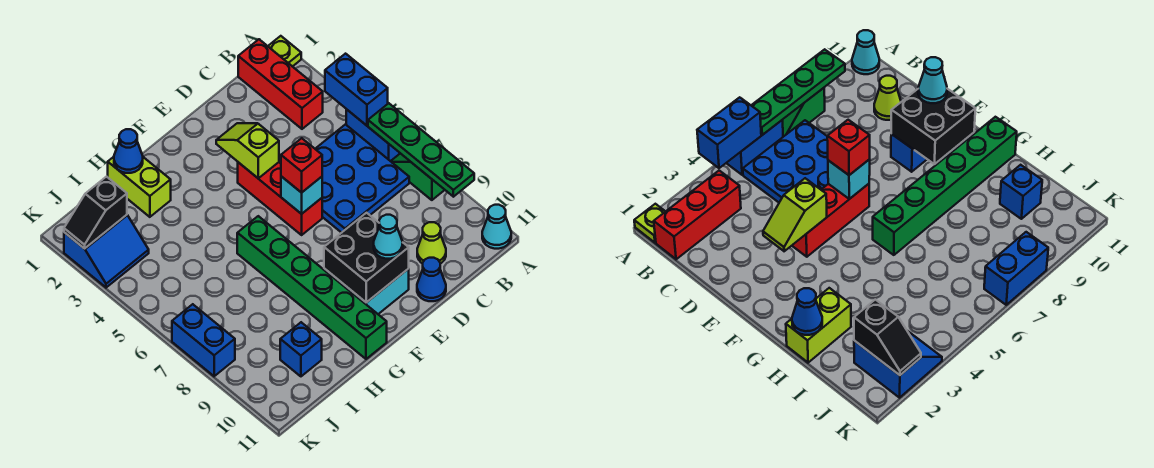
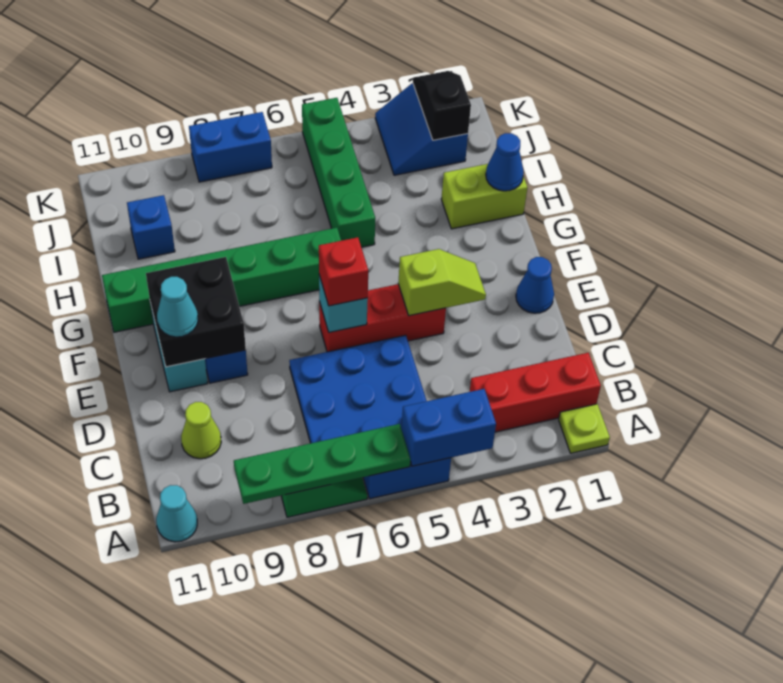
blue 1x1 cone [417,258,446,301] -> blue 1x1 cone moved to [516,257,554,313]
none -> green 1x4 brick [302,98,375,247]

